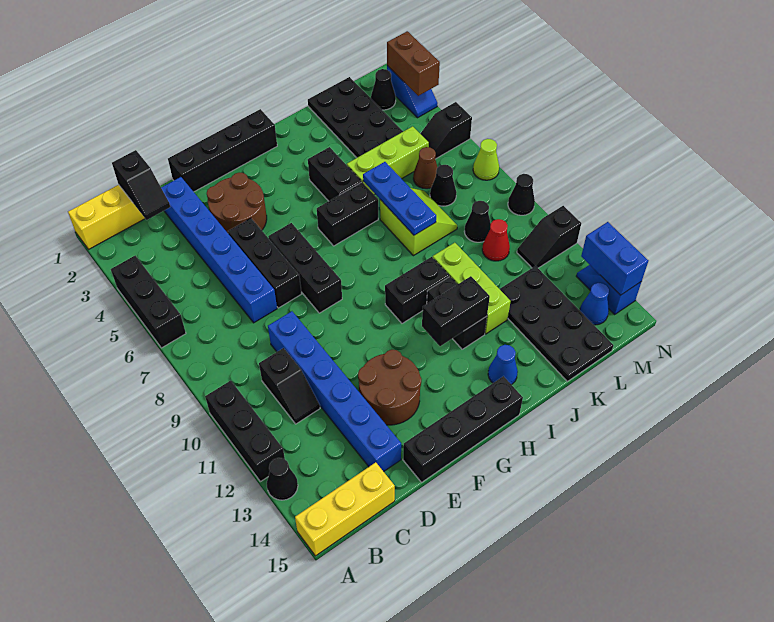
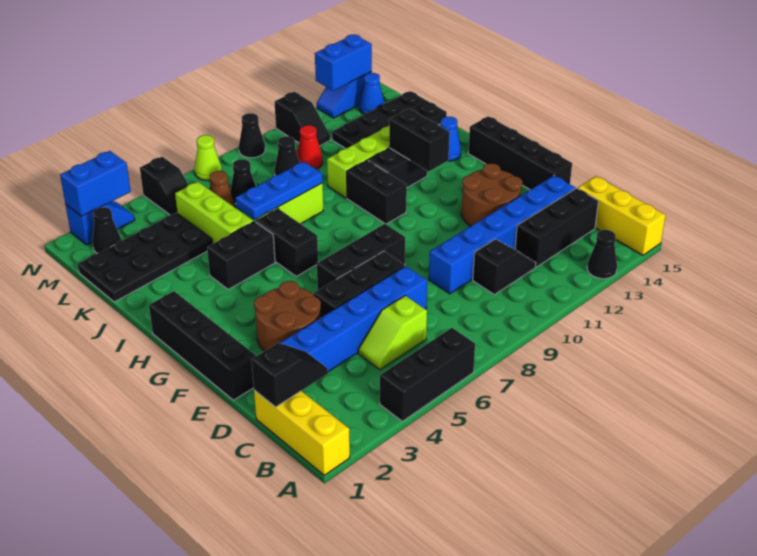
black 1x3 brick [205,381,285,482] -> black 1x3 brick moved to [515,188,599,267]
none -> lime 1x2 slope [358,296,427,370]
brown 1x2 brick [387,31,440,96] -> blue 1x2 brick [60,151,131,216]

